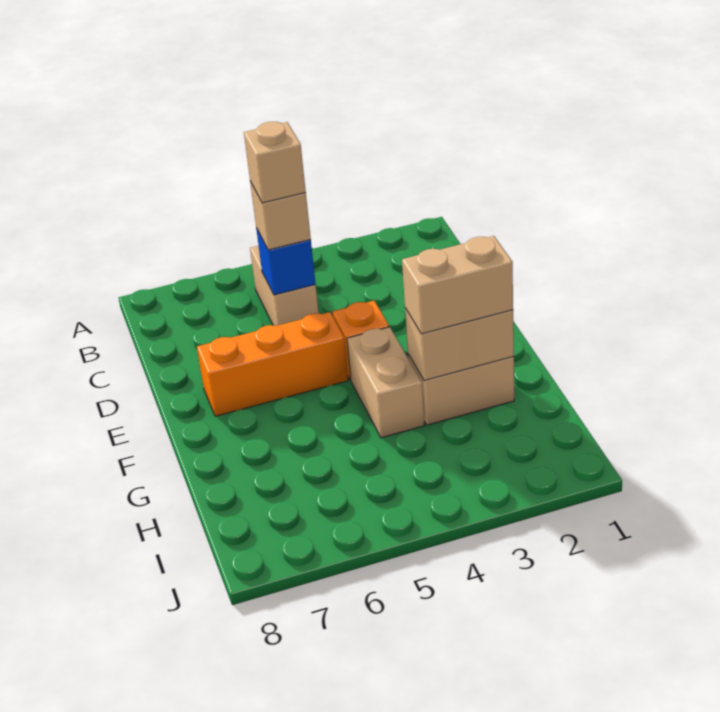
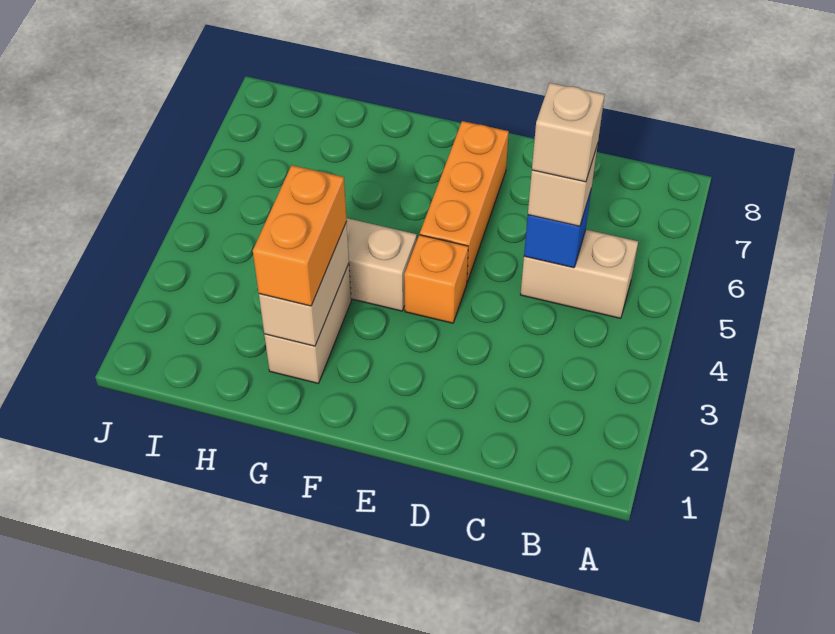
tan 1x2 brick [402,236,513,334] -> orange 1x2 brick [253,165,347,306]

